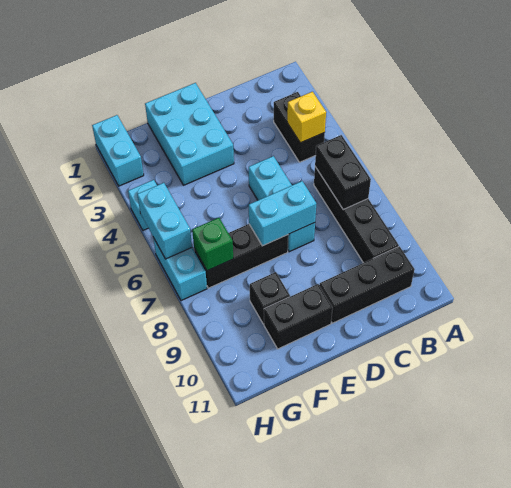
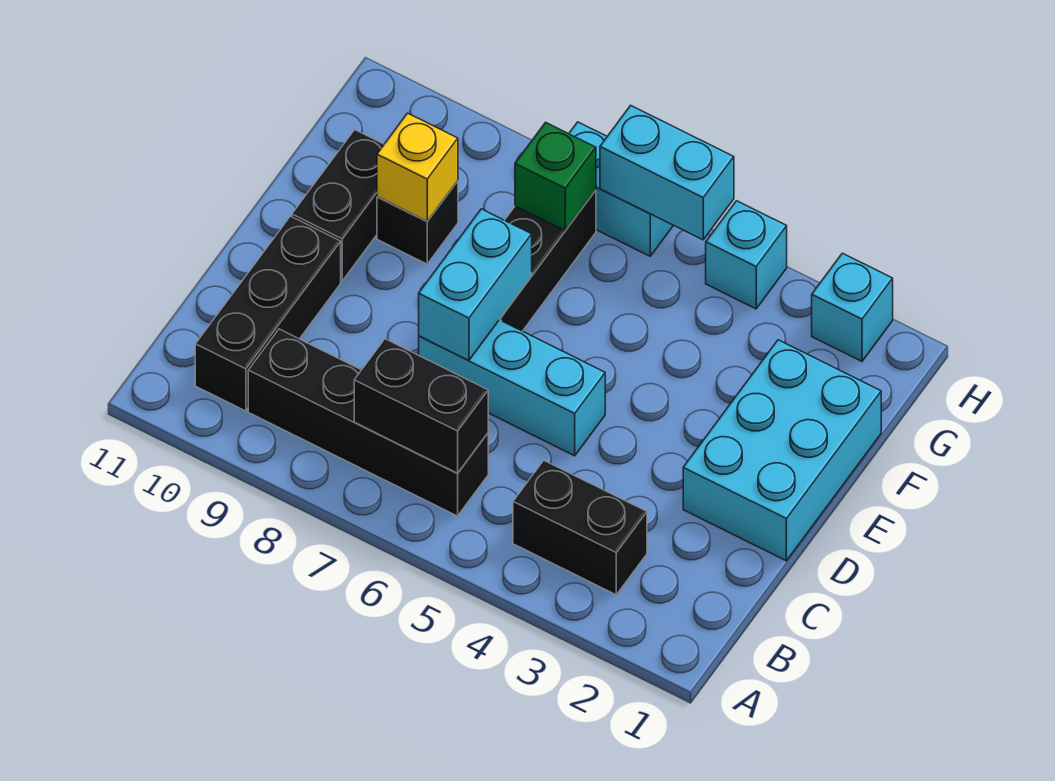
yellow 1x1 brick [287,92,326,143] -> yellow 1x1 brick moved to [377,113,458,221]
cyan 2x3 brick [145,83,234,185] -> cyan 2x3 brick turned to [683,340,881,561]
cyan 1x2 brick [92,115,144,186] -> cyan 1x1 brick [812,253,893,361]

